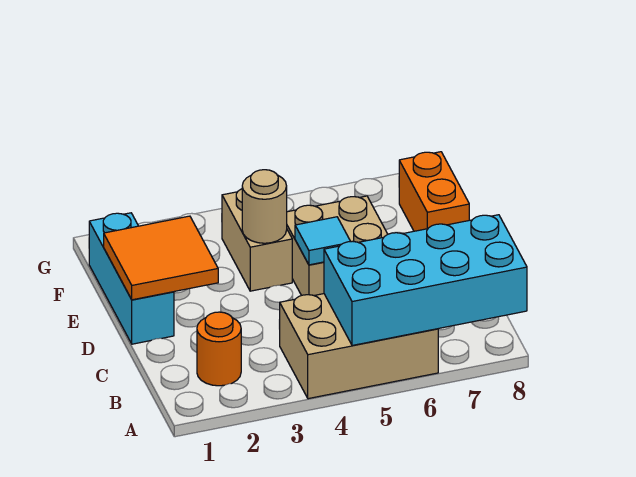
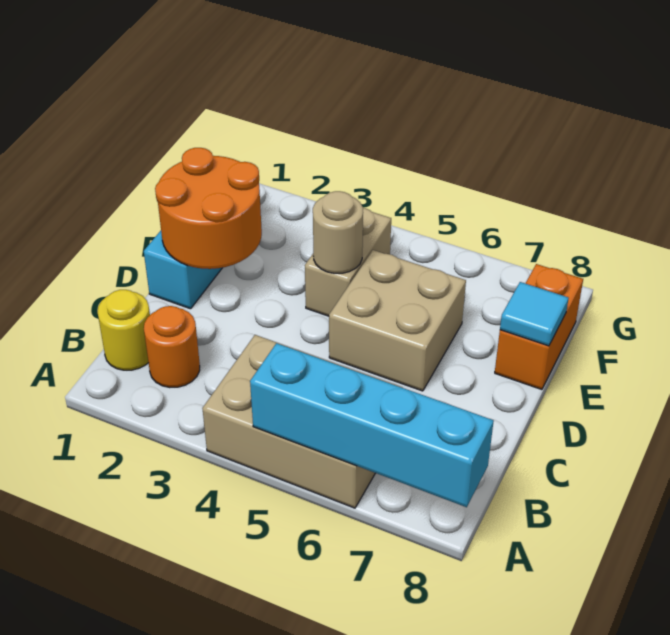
cyan 2x4 brick [324,215,527,345] -> cyan 1x4 brick [250,343,494,507]
none -> yellow 1x1 round brick [98,290,150,370]
orange 2x2 tile [104,216,218,300] -> orange 2x2 round brick [155,148,262,269]
cyan 1x1 tile [295,217,351,265] -> cyan 1x1 tile moved to [500,282,569,346]

